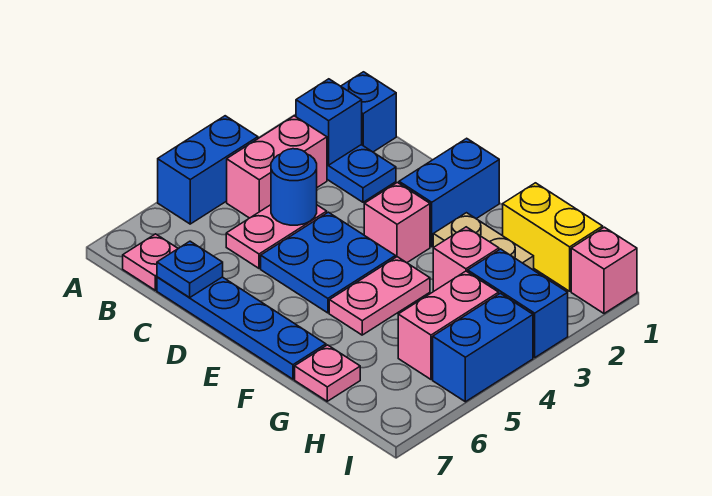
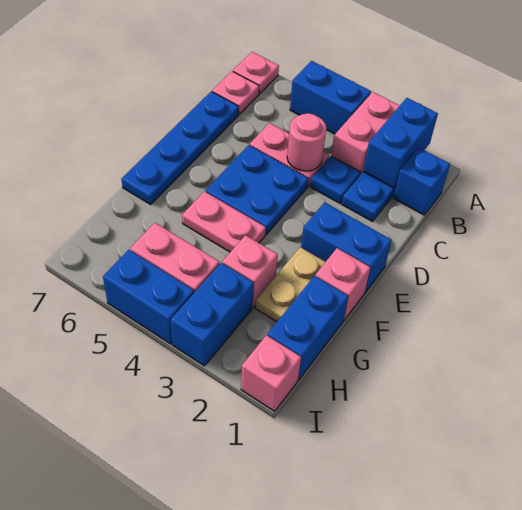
blue 1x1 brick [296,79,362,165] -> blue 1x2 brick [363,98,438,188]
pink 1x2 brick [227,116,327,218] -> pink 1x2 brick turned to [331,92,400,175]
blue 1x1 round brick [271,149,317,225] -> pink 1x1 round brick [287,113,326,171]
blue 1x1 plate [157,241,223,297] -> blue 1x1 plate moved to [310,156,361,203]
pink 1x1 brick [364,183,430,263] -> pink 1x1 brick moved to [315,248,370,320]
yellow 1x2 brick [502,183,603,291] -> blue 1x2 brick [267,276,348,380]
pink 1x1 plate [295,345,360,401] -> pink 1x1 plate moved to [233,52,279,94]

